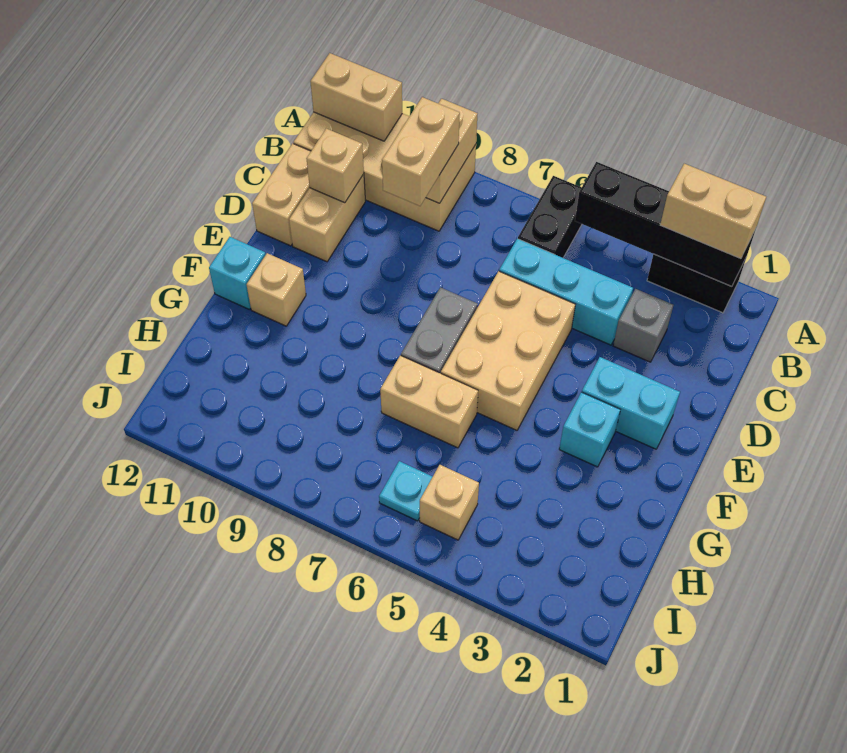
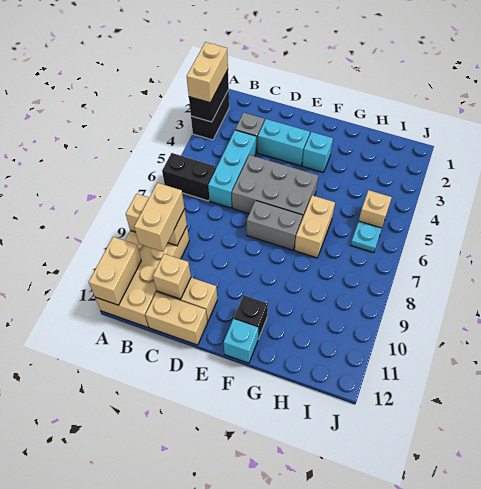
black 1x4 brick [575,162,756,287] -> black 1x2 brick [189,70,229,122]
tan 1x2 brick [382,97,460,206] -> tan 1x2 brick turned to [134,183,185,252]
tan 2x3 brick [441,271,575,430] -> grey 2x3 brick [232,155,318,219]
cyan 1x2 brick [582,357,680,449] -> cyan 1x2 brick turned to [258,119,310,166]
tan 1x1 brick [247,253,306,326] -> black 1x1 brick [234,295,268,339]

